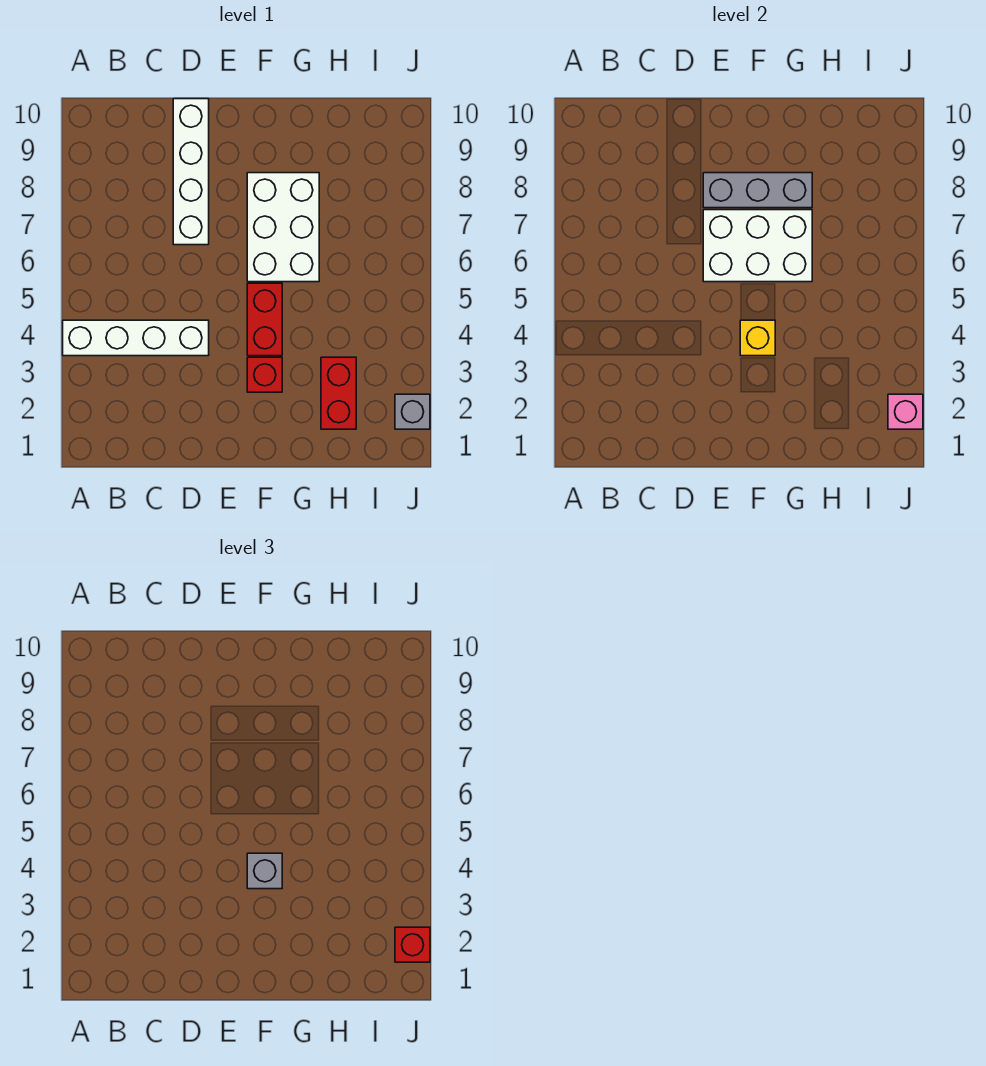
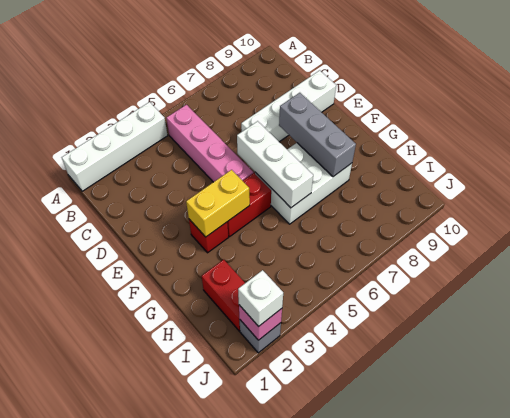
white 1x4 brick [63,320,209,356] -> white 1x4 brick turned to [62,102,168,191]
none -> pink 1x4 brick [166,105,253,182]
white 2x3 brick [703,210,812,282] -> white 1x3 brick [237,121,313,208]
yellow 1x1 brick [740,320,775,356] -> yellow 1x2 brick [186,170,250,237]
grey 1x1 brick [247,853,282,889] -> none
red 1x2 brick [321,357,356,429] -> red 1x2 brick turned to [202,260,245,331]
red 1x1 brick [395,927,430,962] -> white 1x1 brick [238,270,283,326]

